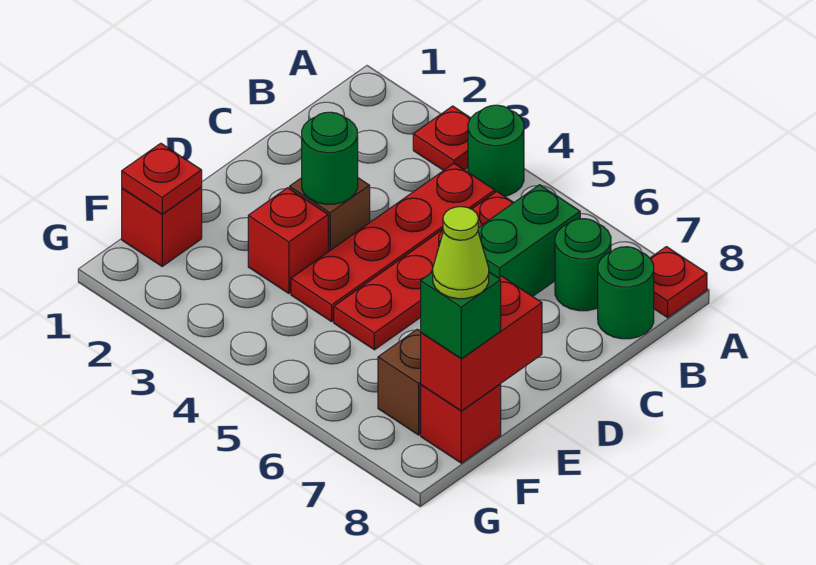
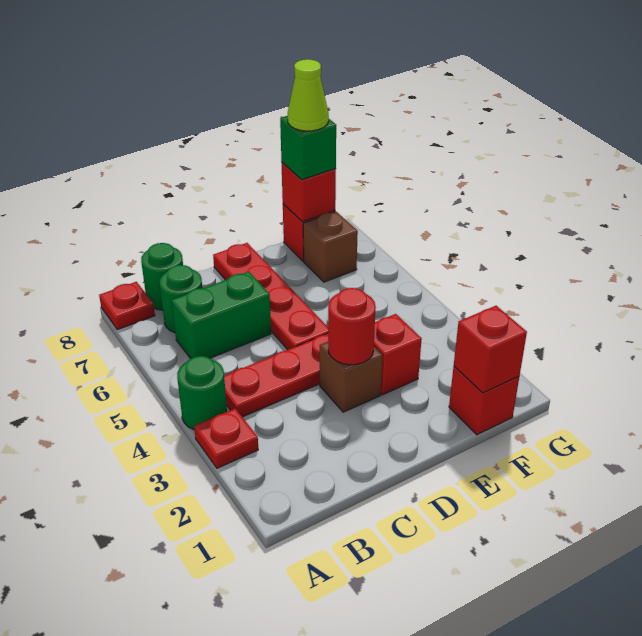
red 1x4 plate [334,192,514,350] -> red 1x4 plate turned to [213,243,328,350]
green 1x1 round brick [302,112,358,204] -> red 1x1 round brick [328,288,376,365]
red 1x2 brick [421,276,542,411] -> red 1x1 brick [281,162,336,222]
red 1x1 plate [122,143,202,214] -> red 1x1 brick [454,306,527,393]

